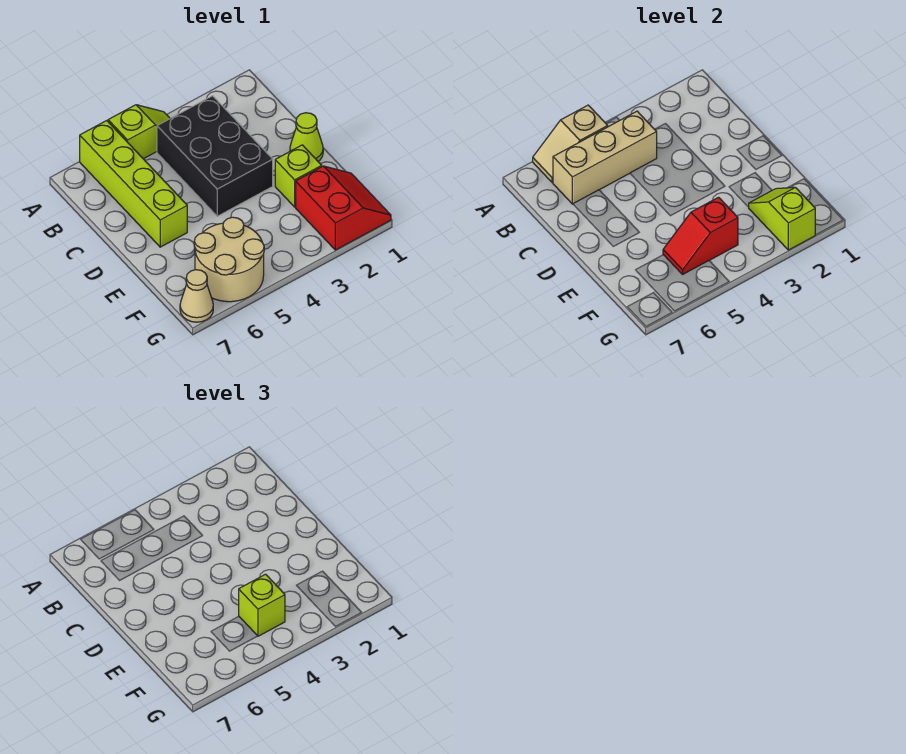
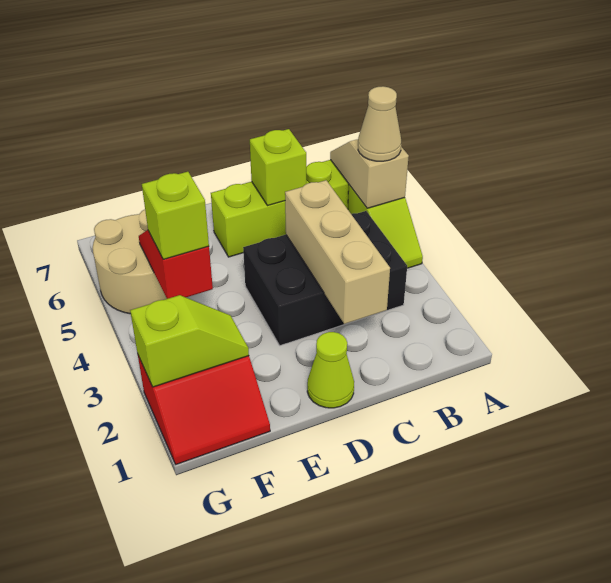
tan 1x3 brick [553,111,657,204] -> tan 1x3 brick moved to [285,180,390,324]
lime 1x1 brick [275,145,322,207] -> lime 1x1 brick moved to [250,129,306,206]
tan 1x1 cone [180,270,213,322] -> tan 1x1 cone moved to [358,86,401,161]

